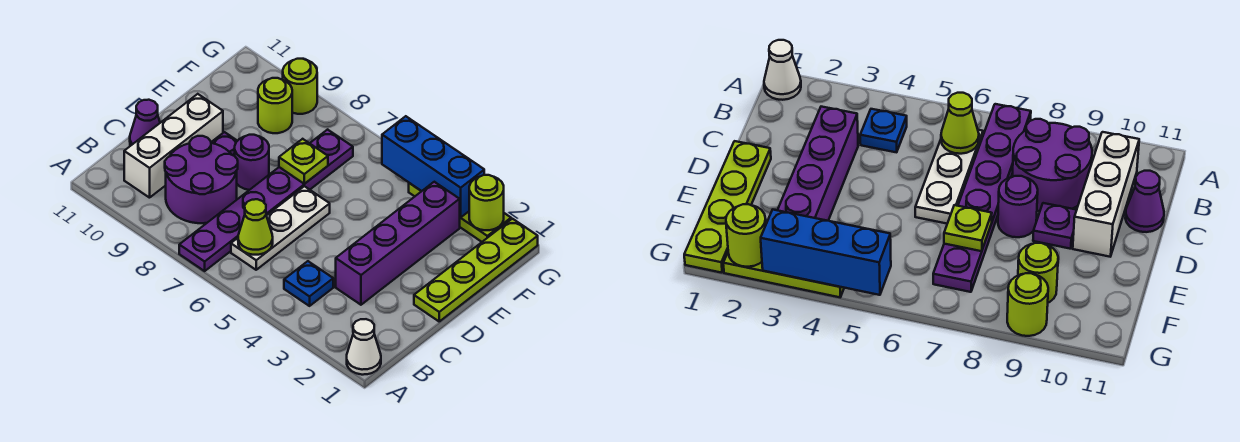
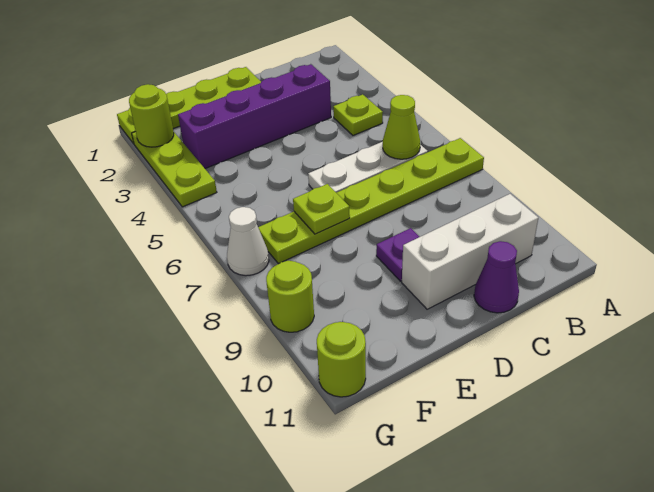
white 1x1 cone [347,319,381,375] -> white 1x1 cone moved to [227,207,269,276]
purple 1x6 plate [179,130,353,271] -> lime 1x6 plate [258,138,484,264]
blue 1x1 plate [284,261,333,306] -> lime 1x1 plate [333,94,383,135]
purple 2x2 round brick [165,136,238,223] -> none
purple 1x1 round brick [235,135,269,190] -> none
lime 1x1 round brick [258,78,292,133] -> lime 1x1 round brick moved to [317,322,366,397]
blue 1x3 brick [382,116,484,217] -> none

